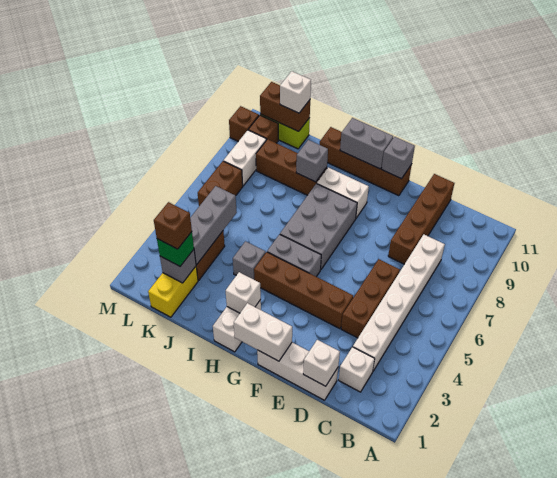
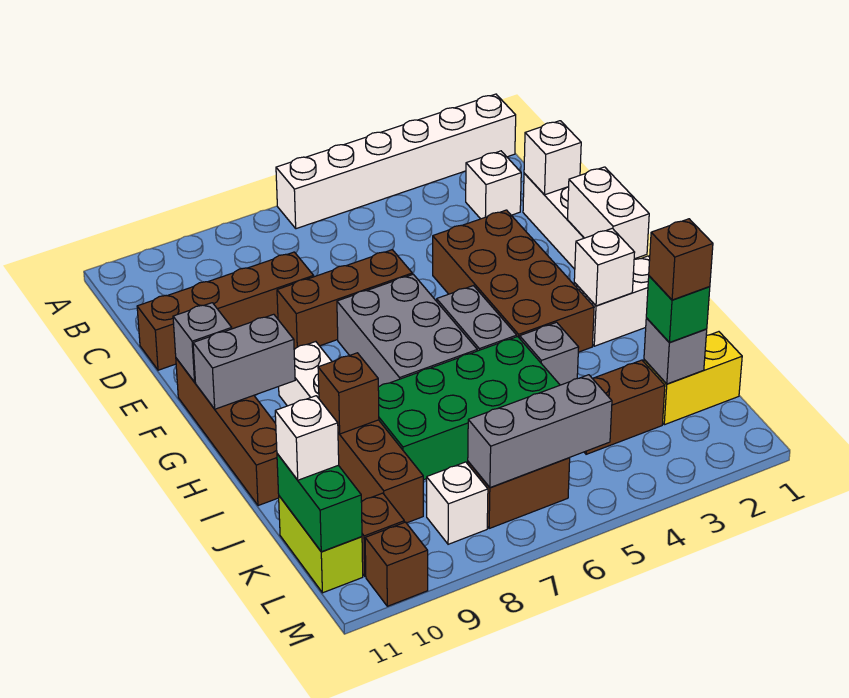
white 1x6 brick [353,235,445,371] -> white 1x6 brick moved to [276,94,516,229]
brown 1x3 brick [341,259,400,338] -> brown 1x3 brick moved to [277,250,412,349]
brown 1x4 brick [254,252,353,329] -> brown 2x4 brick [433,210,594,352]
grey 2x3 brick [280,184,357,270] -> grey 2x3 brick turned to [337,274,477,387]
grey 1x2 brick [340,118,393,169] -> grey 1x2 brick turned to [193,314,295,409]
none -> green 2x4 brick [378,337,560,480]
grey 1x1 brick [296,140,328,182] -> brown 1x1 brick [318,353,379,434]
grey 1x3 brick [190,186,237,265] -> grey 1x3 brick moved to [468,375,612,488]
brown 1x2 brick [260,82,310,131] -> green 1x2 brick [277,454,362,552]
white 1x2 brick [223,130,266,186] -> white 1x1 brick [427,462,488,544]

